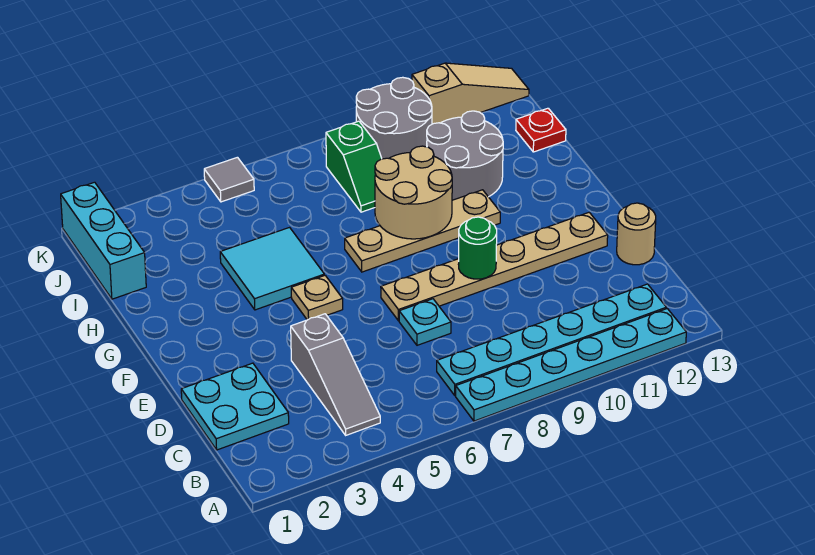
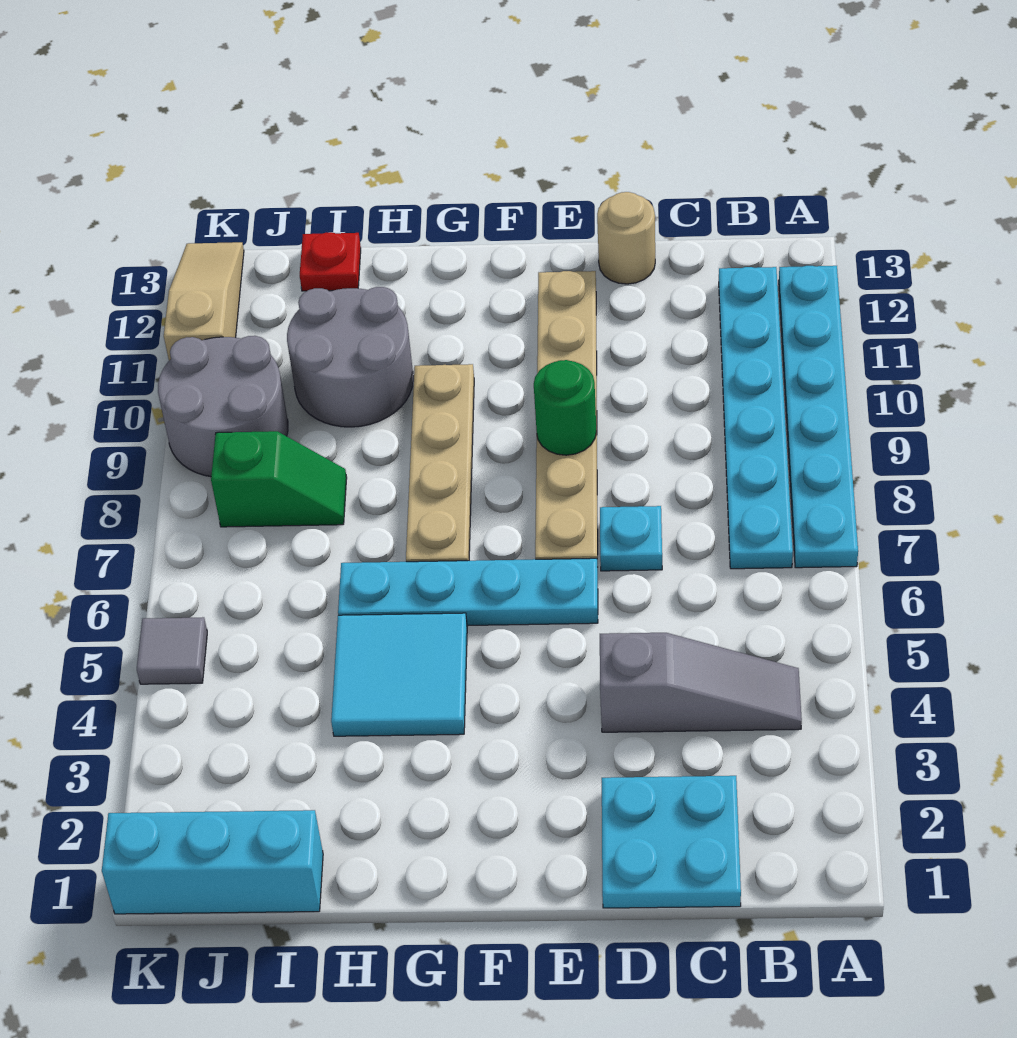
none -> cyan 1x4 plate [338,558,598,626]
tan 1x1 plate [291,275,343,320] -> none
tan 2x2 round brick [375,146,452,239] -> none

